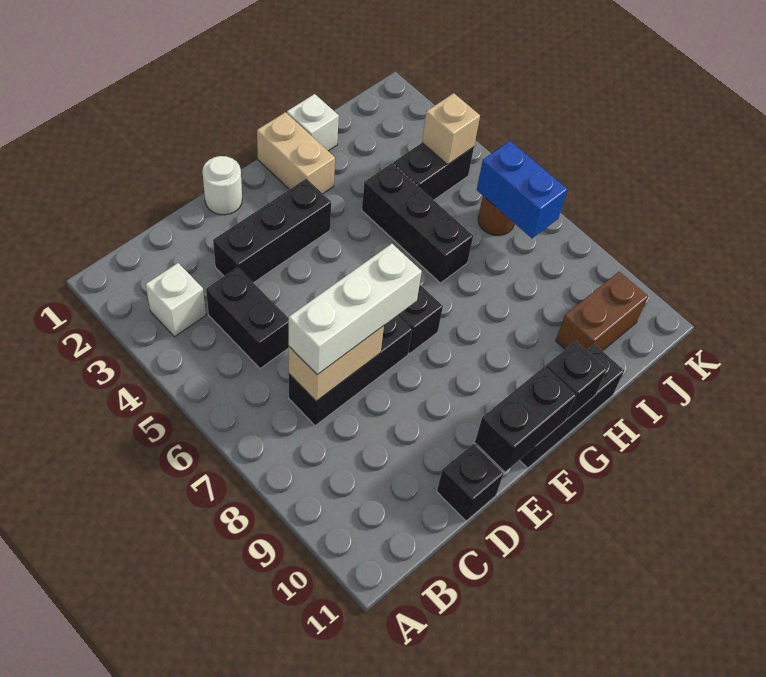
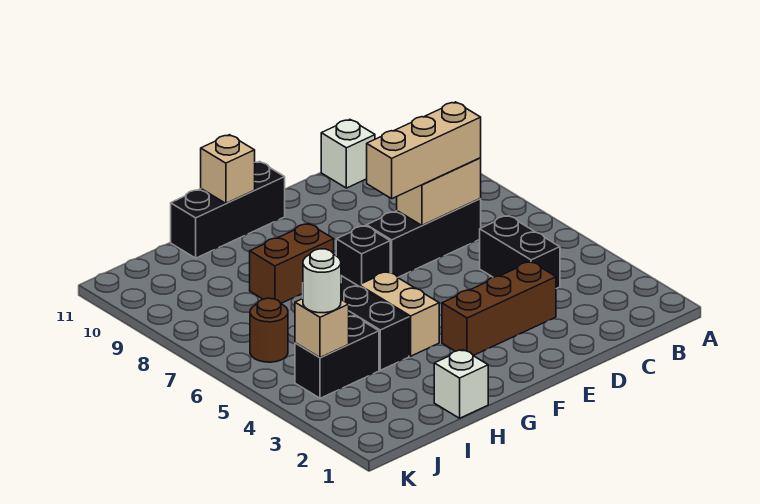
white 1x1 brick [146,263,206,337] -> white 1x1 brick moved to [321,120,375,188]
white 1x3 brick [289,244,422,375] -> tan 1x3 brick [367,102,481,199]
black 1x3 brick [213,179,331,283] -> brown 1x3 brick [442,262,556,355]
black 1x1 brick [437,444,504,521] -> none
white 1x1 round brick [202,156,242,215] -> white 1x1 round brick moved to [303,249,341,313]
black 1x2 brick [475,366,576,472] -> none
tan 1x2 brick [257,112,335,194] -> tan 1x2 brick moved to [359,272,439,356]
black 1x1 brick [546,341,607,419] -> tan 1x1 brick [201,135,255,203]
brown 1x2 brick [556,272,648,351] -> brown 1x2 brick moved to [250,224,334,303]
blue 1x2 brick [477,141,567,238] -> none

